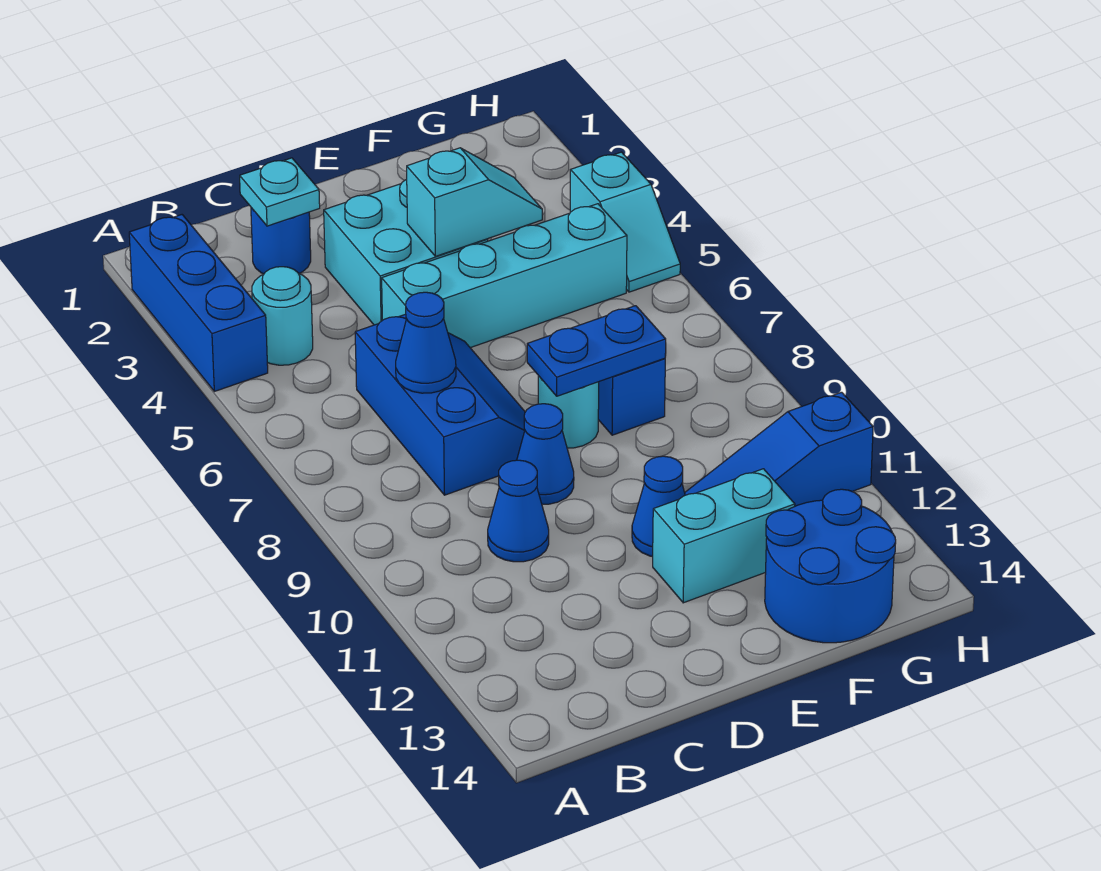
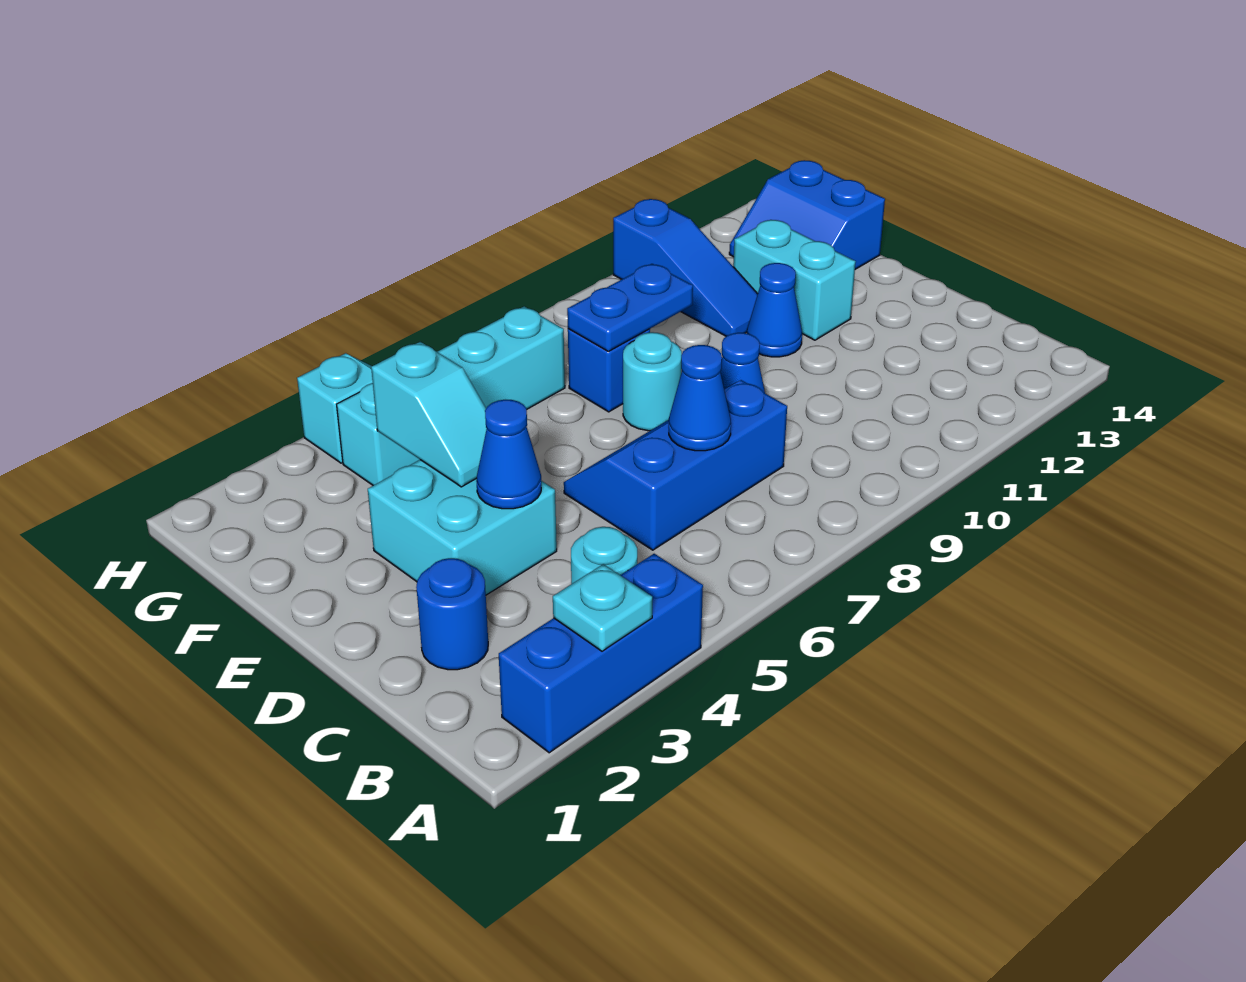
cyan 1x1 plate [240,158,320,226] -> cyan 1x1 plate moved to [553,564,652,651]
blue 1x1 cone [488,460,549,562] -> blue 1x1 cone moved to [476,400,541,509]
cyan 1x4 brick [382,204,627,348] -> cyan 1x4 brick turned to [337,306,565,485]
cyan 1x2 slope [407,148,542,256] -> cyan 1x2 slope turned to [371,342,487,487]
blue 1x2 plate [527,306,666,396] -> blue 1x2 plate turned to [567,264,693,352]
blue 2x2 round brick [765,489,896,643] -> blue 2x2 slope [729,160,885,269]

